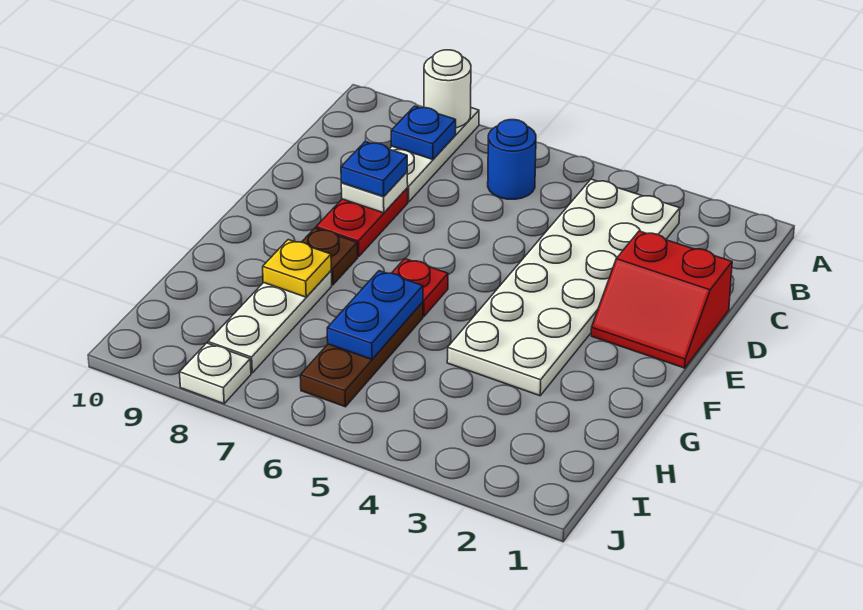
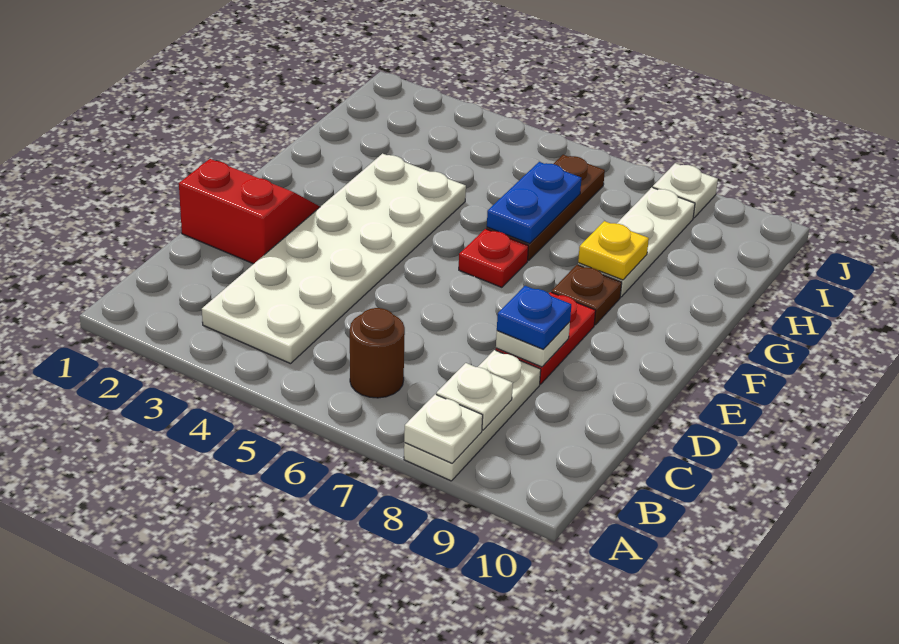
white 1x1 round brick [424,50,471,128] -> white 1x1 plate [404,394,483,463]
blue 1x1 round brick [488,120,536,199] -> brown 1x1 round brick [350,308,405,398]
blue 1x1 plate [391,106,456,160] -> white 1x1 plate [436,363,513,430]

